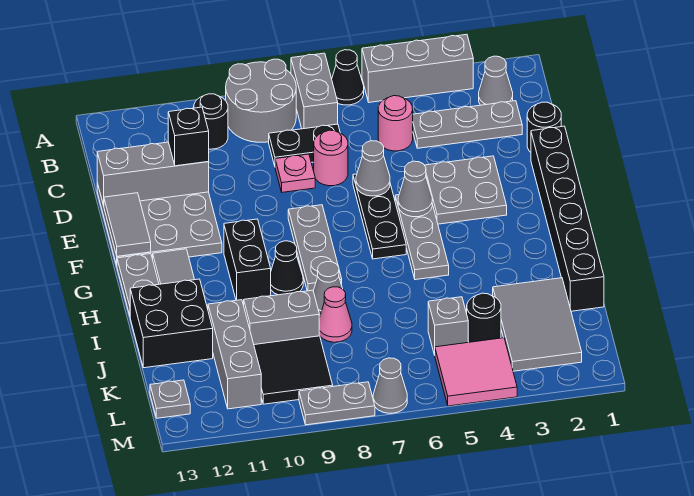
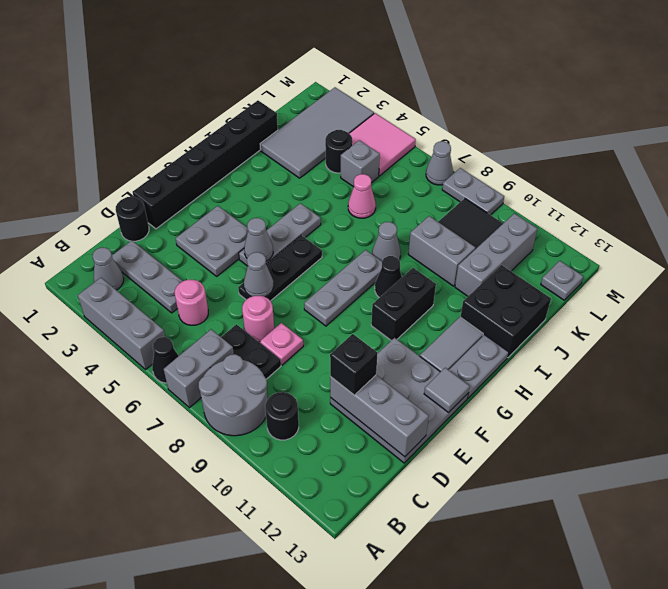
grey 1x2 tile [104,193,151,256] -> grey 1x1 tile [424,368,470,412]
grey 2x3 tile [493,278,582,371] -> grey 2x4 tile [260,87,374,178]
pink 1x1 cone [319,287,352,342] -> pink 1x1 cone moved to [348,174,376,218]

